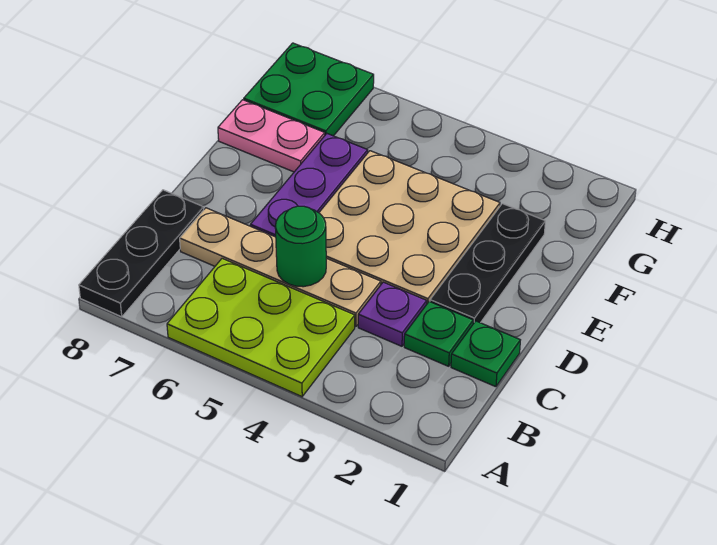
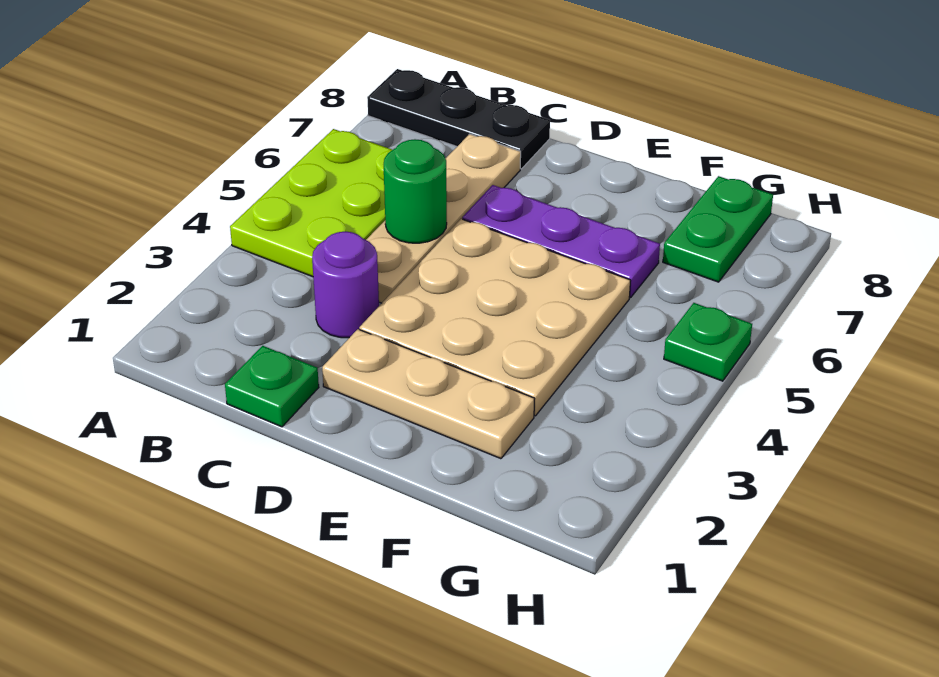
green 1x1 plate [404,302,473,366] -> green 1x1 plate moved to [664,303,752,381]
purple 1x1 plate [358,282,427,346] -> purple 1x1 round brick [312,232,379,338]
black 1x3 plate [430,204,545,324] -> tan 1x3 plate [322,329,535,459]
pink 1x2 plate [218,100,325,172] -> none
green 2x2 plate [244,43,374,136] -> green 1x2 plate [663,176,773,282]

